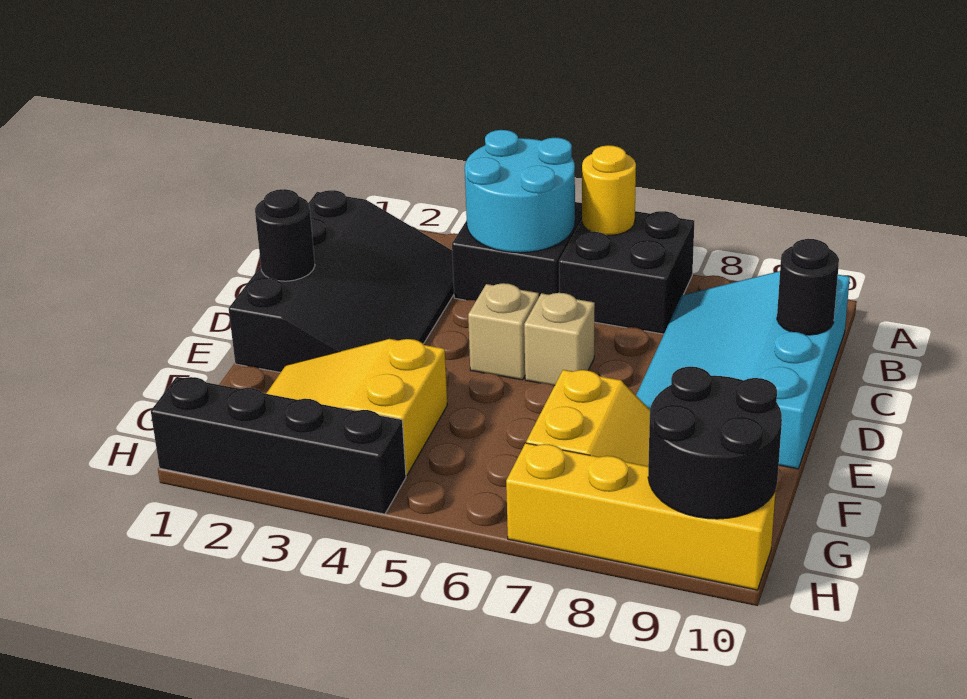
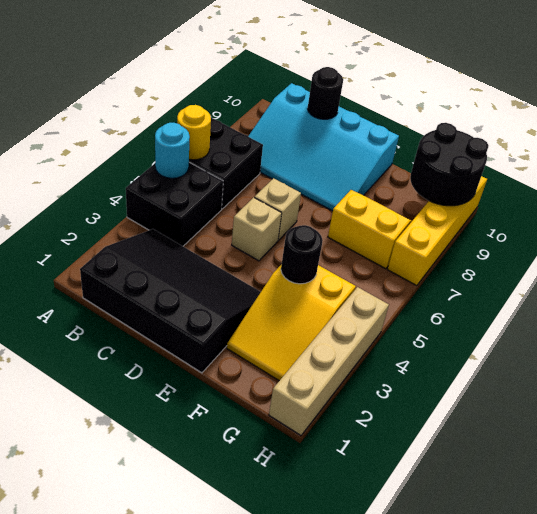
cyan 2x2 round brick [465,130,575,253] -> cyan 1x1 round brick [155,123,190,178]
black 1x1 round brick [255,189,315,281] -> black 1x1 round brick moved to [281,225,323,284]
black 1x4 brick [151,377,406,514] -> tan 1x4 brick [269,287,389,435]

